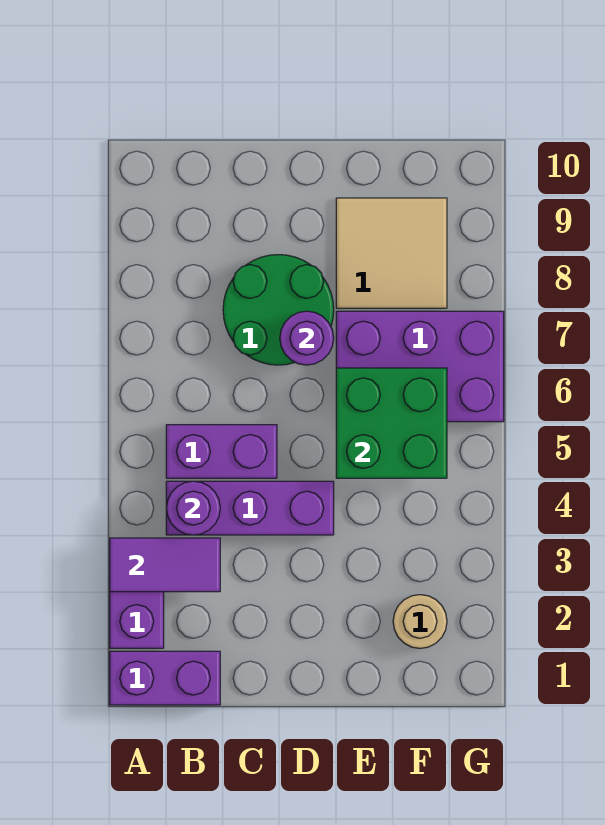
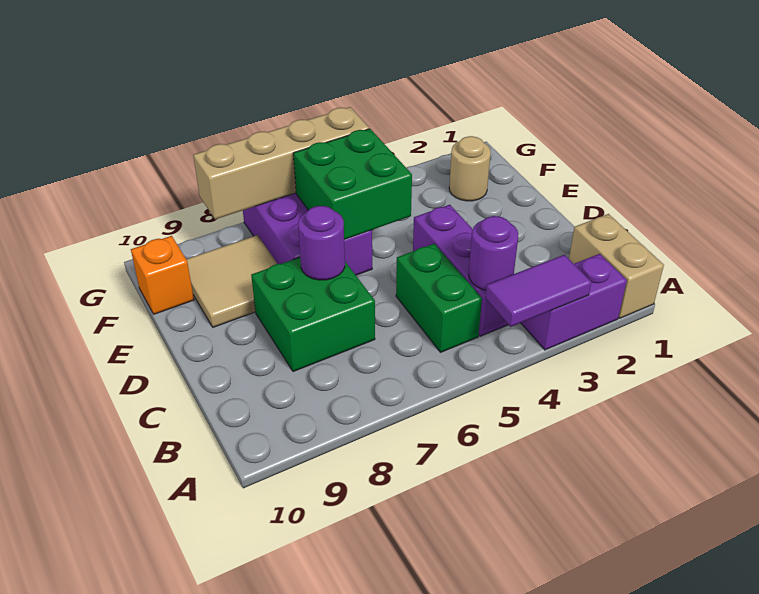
purple 1x2 brick [110,651,220,705] -> tan 1x2 brick [569,214,664,318]
purple 1x2 tile [110,538,220,592] -> purple 1x2 tile turned to [485,255,591,327]
purple 1x2 brick [166,425,277,478] -> green 1x2 brick [396,244,482,352]
green 2x2 round brick [223,255,334,365] -> green 2x2 brick [251,257,375,372]
none -> orange 1x1 brick [131,236,194,314]
none -> tan 1x4 brick [193,107,369,219]

